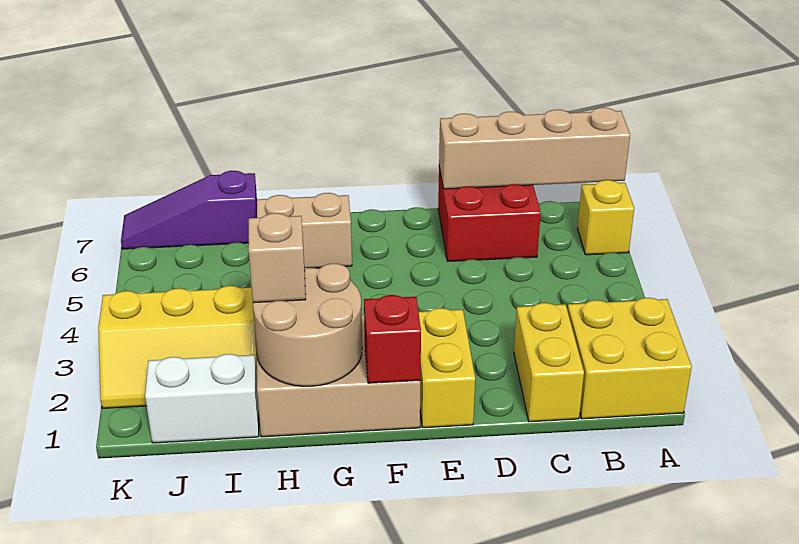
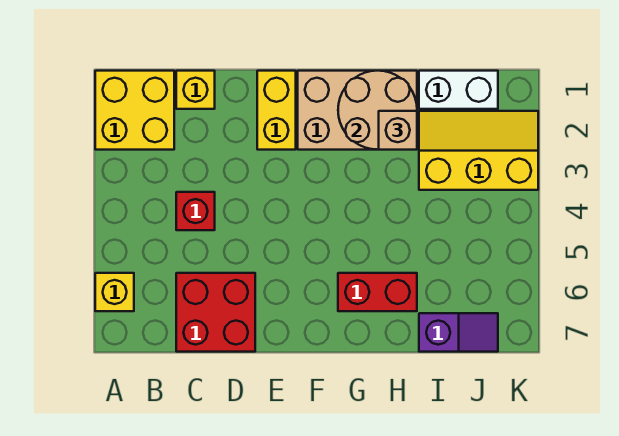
tan 1x4 brick [439,108,630,189] -> none
yellow 1x2 brick [514,303,584,422] -> yellow 1x1 brick [176,71,215,109]
red 1x1 brick [364,295,421,383] -> red 1x1 brick moved to [176,192,215,230]
tan 1x2 brick [257,193,352,268] -> red 1x2 brick [338,273,417,311]
purple 1x3 slope [121,171,257,249] -> purple 1x2 slope [419,313,498,352]

